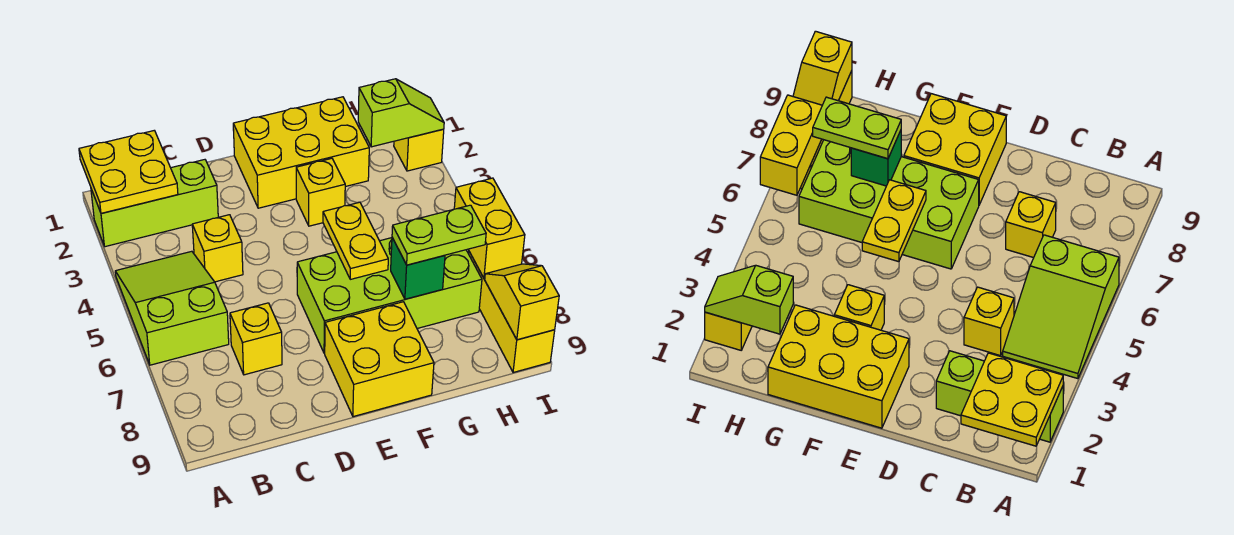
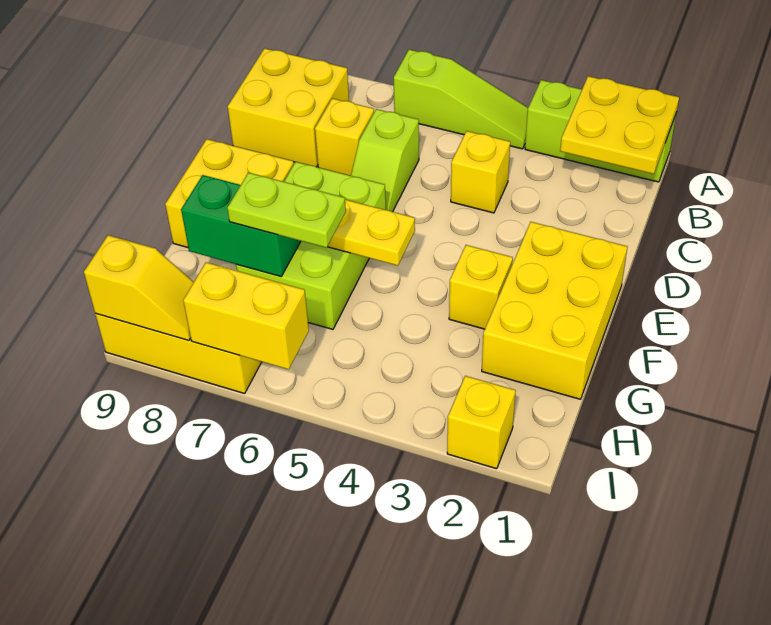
lime 1x3 brick [91,160,218,247] -> lime 1x3 brick turned to [525,80,676,182]
lime 2x3 slope [115,251,229,365] -> lime 1x3 slope [394,50,528,149]
none -> yellow 2x2 brick [228,48,349,167]
lime 2x4 brick [297,238,482,353] -> lime 2x3 brick [236,162,386,329]
green 1x1 brick [391,238,445,299] -> green 1x2 brick [181,175,301,276]
lime 1x2 plate [392,205,486,265] -> lime 1x2 plate turned to [227,173,346,248]
lime 1x2 slope [358,79,444,147] -> lime 1x2 slope moved to [351,109,419,212]

